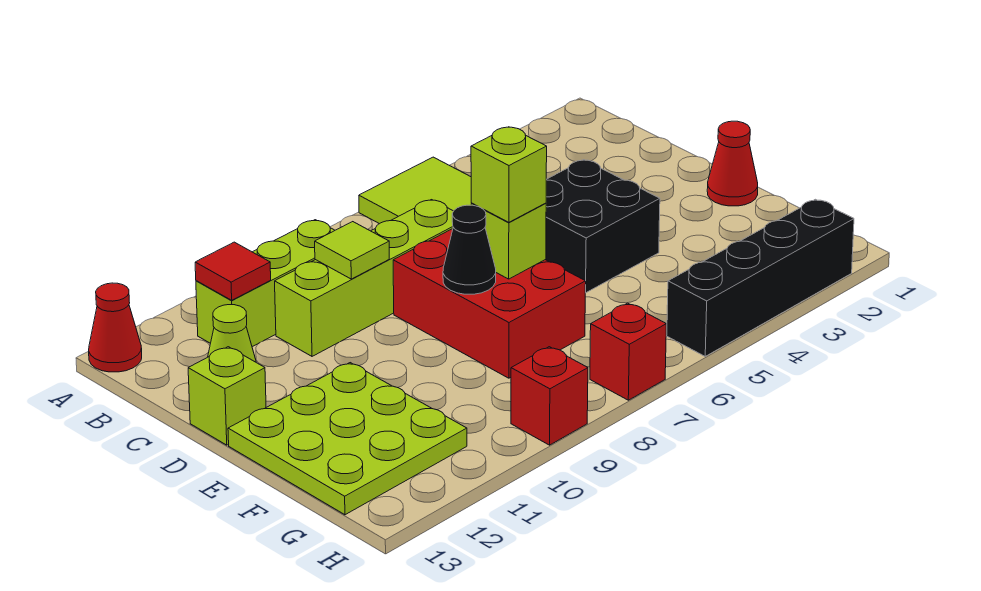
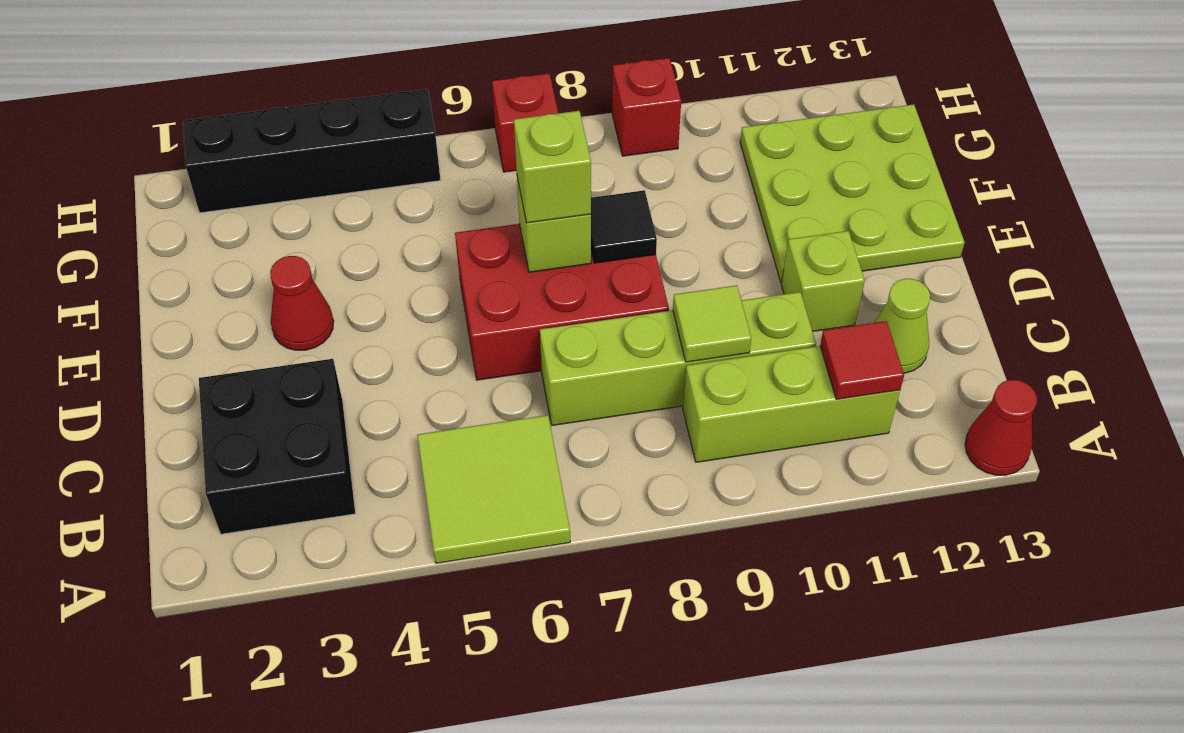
black 2x2 brick [546,160,660,293] -> black 2x2 brick moved to [199,359,356,534]
red 2x3 brick [393,229,586,378] -> red 2x3 brick turned to [455,224,669,380]
lime 1x1 brick [188,347,266,445] -> lime 1x1 brick moved to [781,231,865,331]
red 1x1 cone [707,121,758,206] -> red 1x1 cone moved to [270,256,334,350]
black 1x1 cone [443,205,496,294] -> black 1x1 tile [591,190,657,263]

